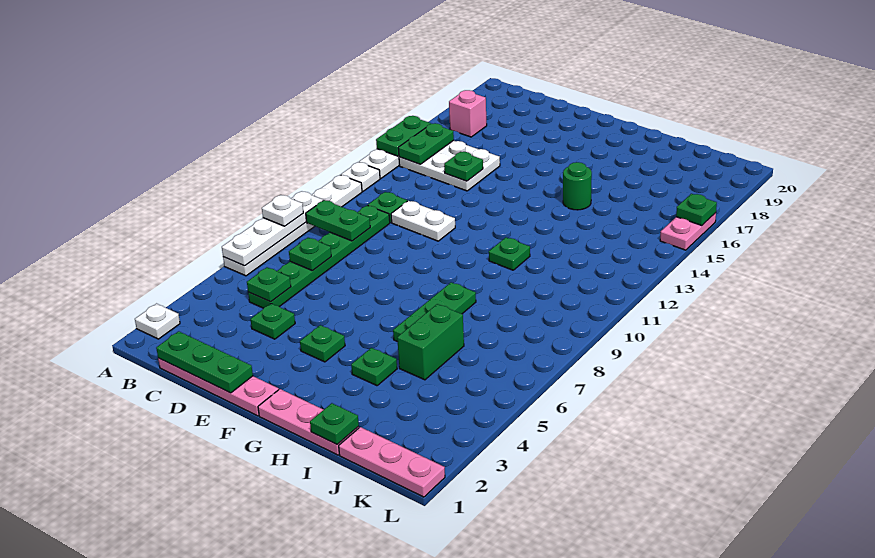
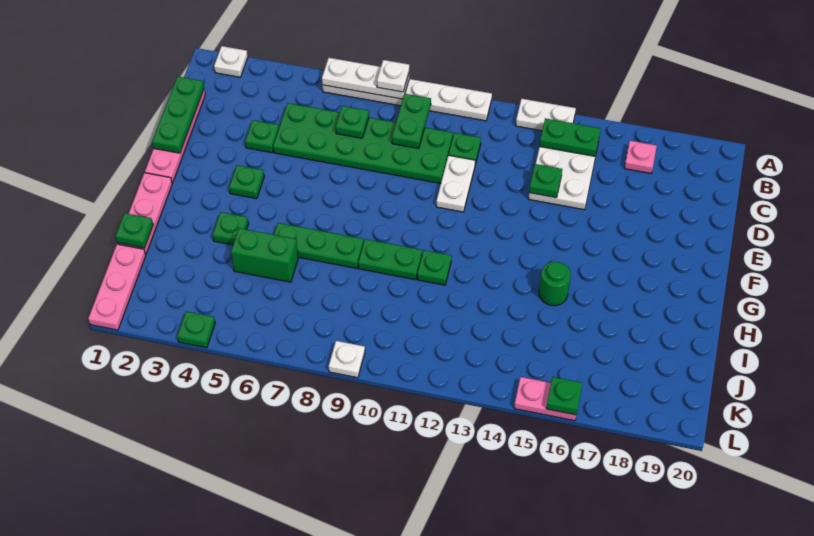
white 1x4 plate [222,191,323,266] -> white 1x3 plate [322,58,409,99]
white 1x1 plate [341,162,380,192] -> white 1x1 plate moved to [329,341,365,378]
green 1x2 plate [376,116,431,156] -> green 1x2 plate moved to [358,239,422,280]
pink 1x1 brick [449,90,487,137] -> pink 1x1 plate [624,141,657,173]
green 1x6 plate [248,205,390,308] -> green 2x6 plate [273,103,453,183]
green 1x1 plate [247,267,291,302] -> green 1x1 plate moved to [177,311,215,348]

